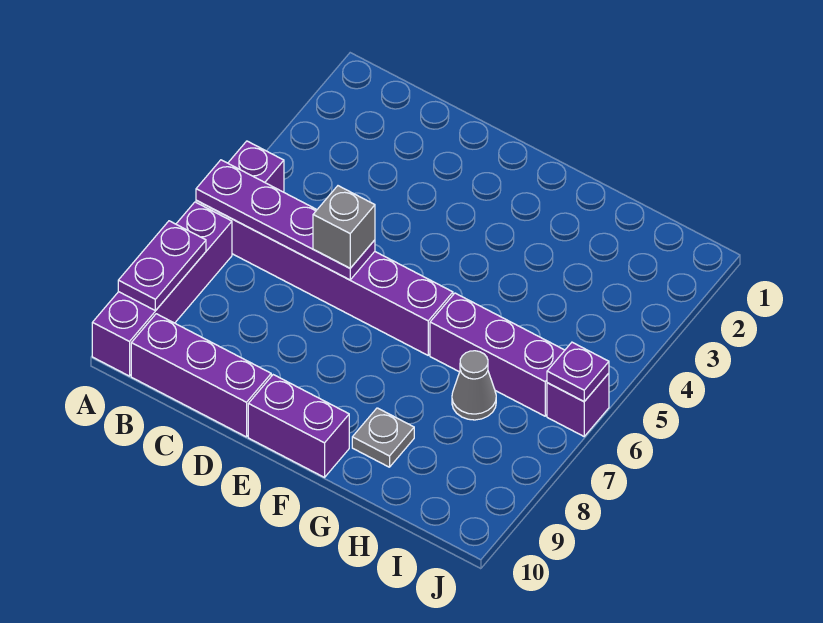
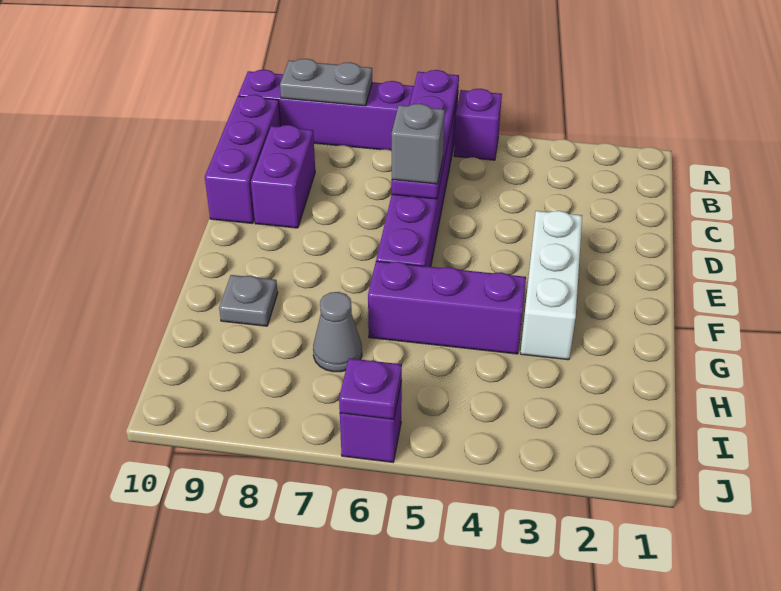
purple 1x2 plate [118,221,206,311] -> grey 1x2 plate [280,59,372,106]
none -> white 1x3 brick [520,211,582,360]
purple 1x2 brick [248,375,349,477] -> purple 1x2 brick moved to [251,125,315,228]
purple 1x3 brick [430,293,565,416] -> purple 1x3 brick turned to [368,261,526,354]

